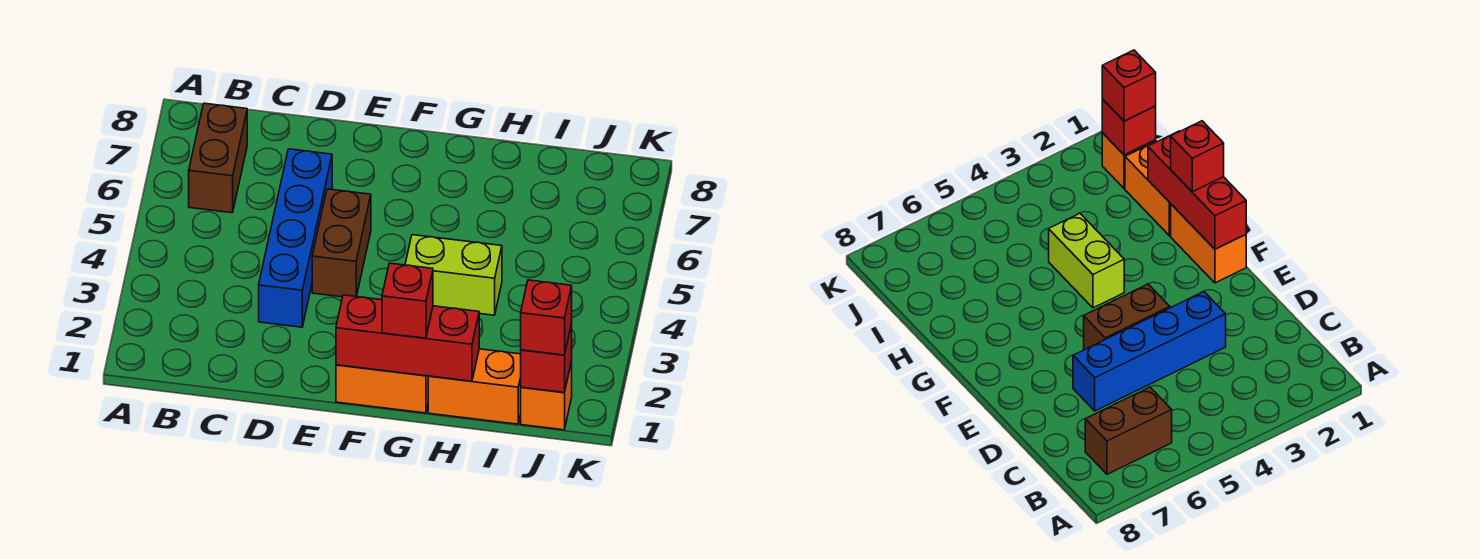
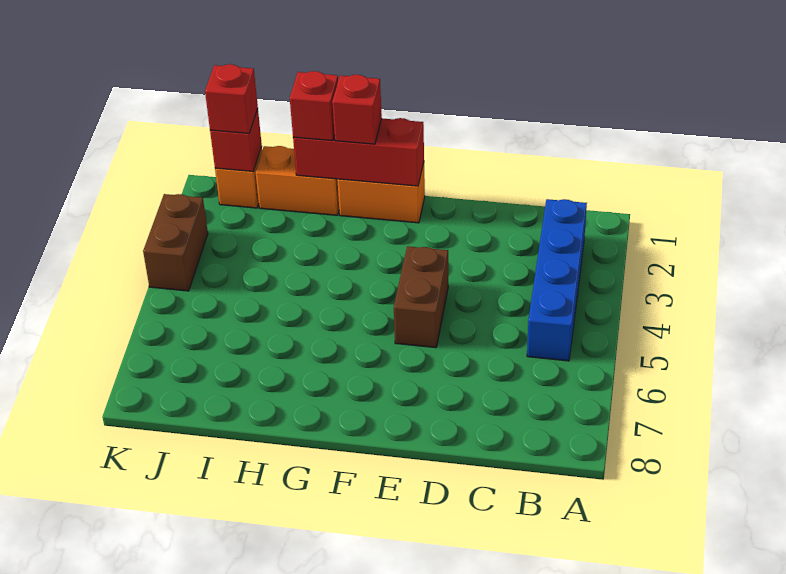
brown 1x2 brick [189,103,247,213] -> brown 1x2 brick moved to [143,194,208,291]
blue 1x4 brick [259,149,332,327] -> blue 1x4 brick moved to [527,199,587,361]
lime 1x2 brick [405,235,502,315] -> none
none -> red 1x1 brick [290,71,338,141]

